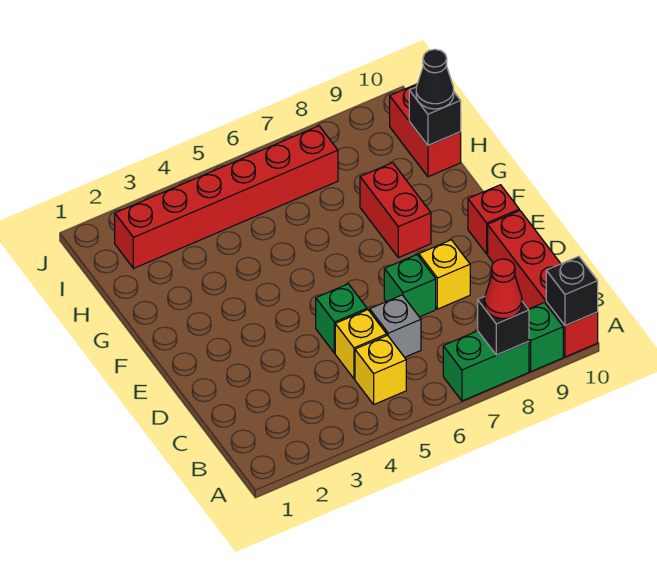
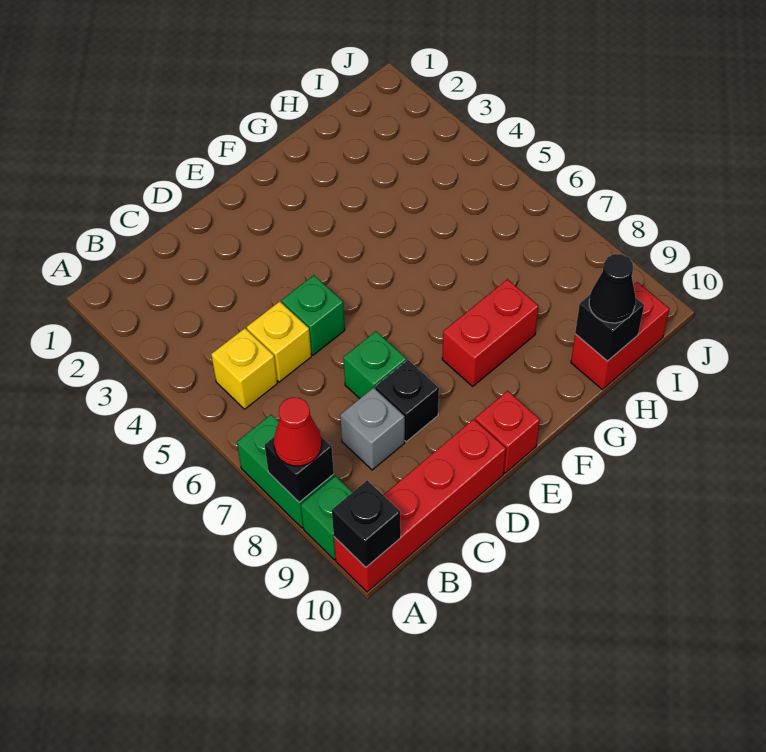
grey 1x1 brick [370,295,421,357] -> grey 1x1 brick moved to [340,388,405,470]
yellow 1x1 brick [419,240,470,309] -> black 1x1 brick [375,360,439,442]
red 1x6 brick [115,126,338,268] -> none

